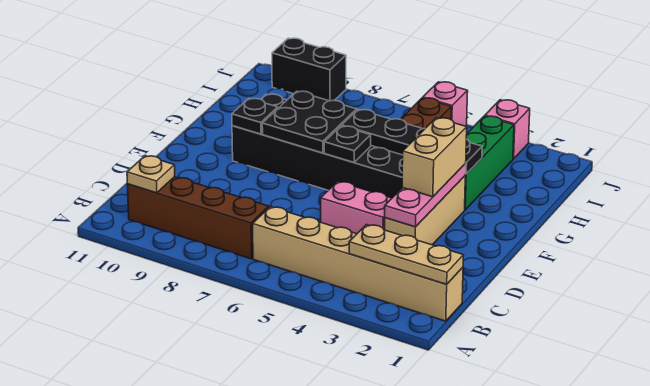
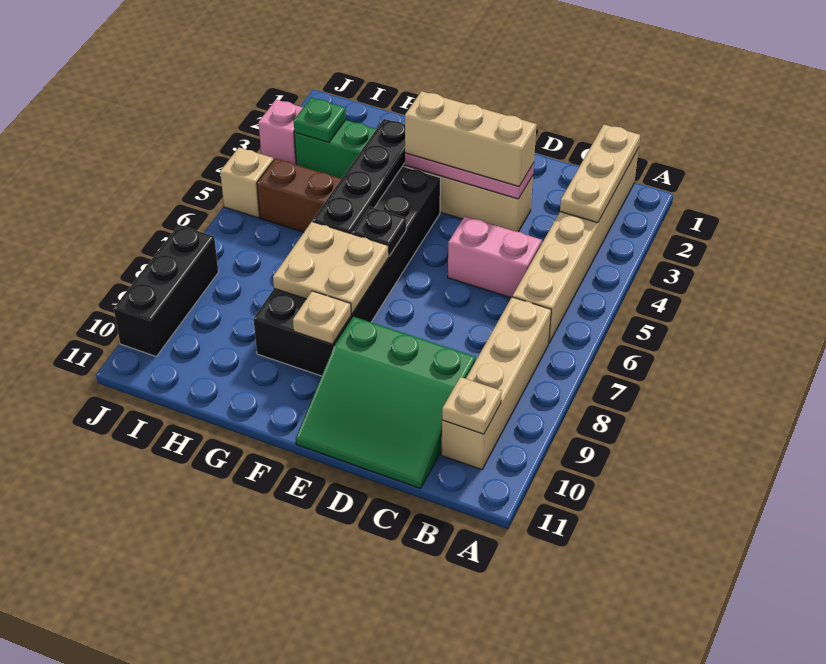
brown 1x4 brick [127,177,269,259] -> tan 1x4 brick [441,297,551,470]
none -> green 3x3 slope [296,317,476,489]
pink 1x2 brick [321,181,392,234] -> pink 1x2 brick turned to [448,216,542,298]
tan 1x2 brick [402,118,467,197] -> tan 1x3 brick [405,91,537,187]
black 2x2 plate [262,91,357,153] -> tan 2x2 plate [273,222,389,314]
black 1x1 plate [232,98,278,134] -> tan 1x1 plate [293,291,351,344]
none -> green 1x1 plate [294,98,346,143]
pink 1x1 brick [423,82,468,126] -> tan 1x1 brick [220,148,274,218]
black 1x2 brick [272,38,346,101] -> black 1x3 brick [114,225,218,356]

